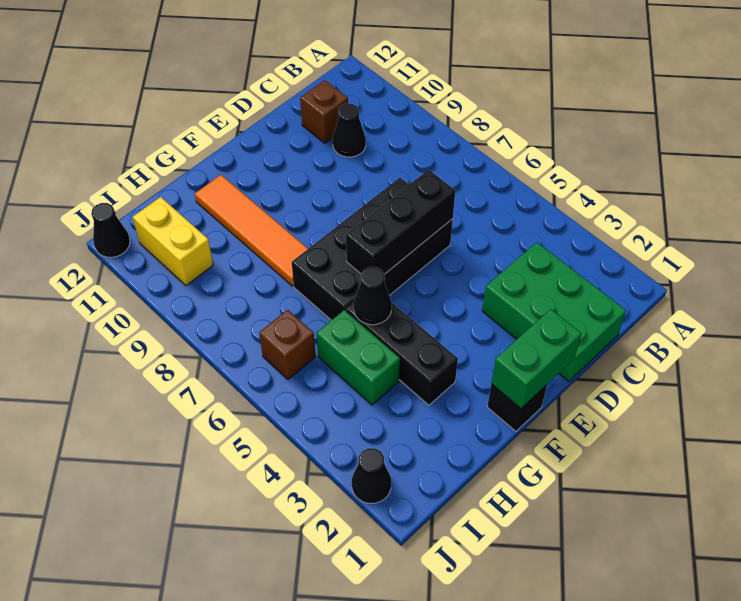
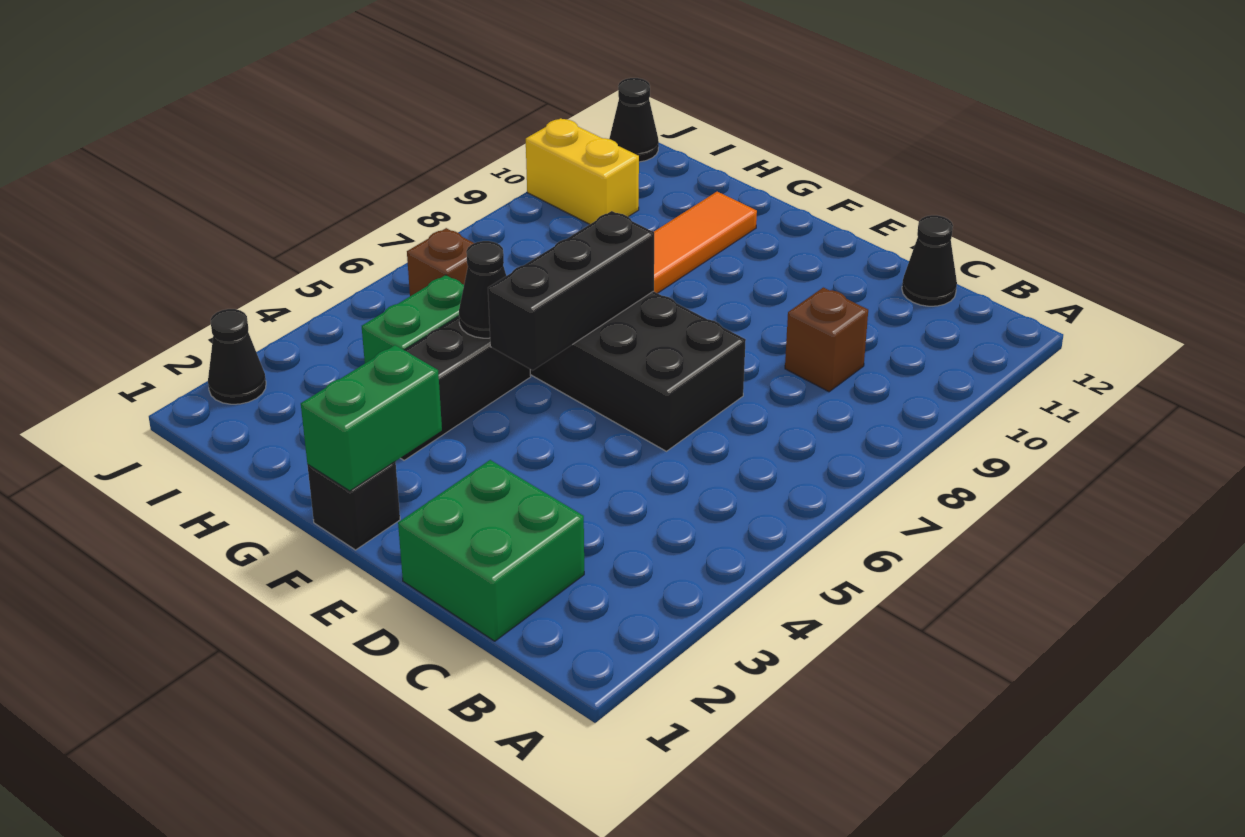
green 2x3 brick [482,242,626,381] -> green 2x2 brick [398,460,584,641]
black 1x1 cone [333,104,366,157] -> black 1x1 cone moved to [902,215,957,306]
brown 1x1 brick [300,80,348,143] -> brown 1x1 brick moved to [785,287,868,392]
black 1x3 brick [346,170,455,274] -> black 1x3 brick turned to [488,211,654,370]
green 1x2 brick [491,309,581,408] -> green 1x2 brick turned to [301,345,442,491]
yellow 1x2 brick [133,197,213,286] -> yellow 1x2 brick turned to [526,118,639,224]

